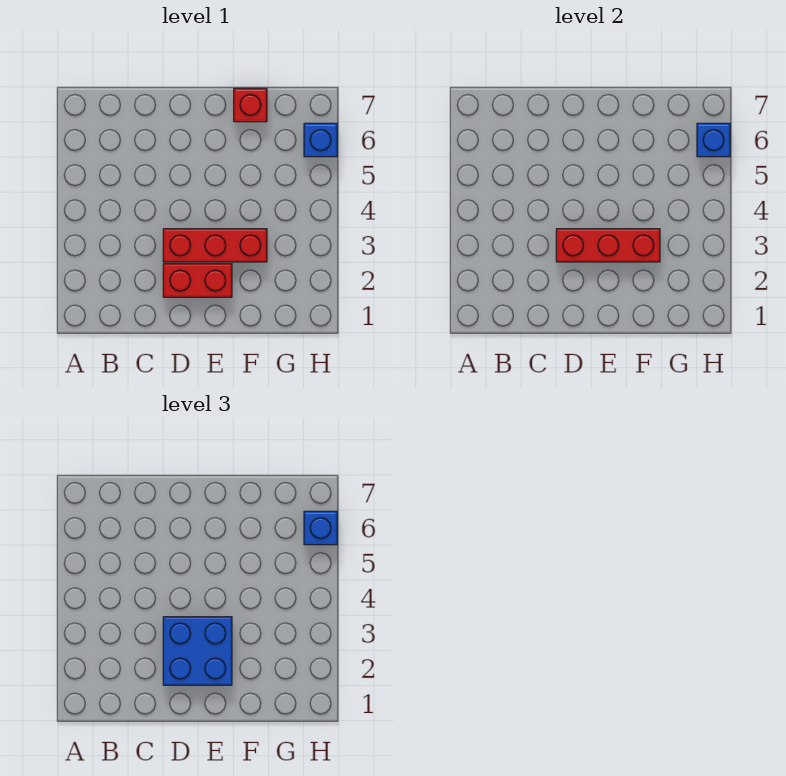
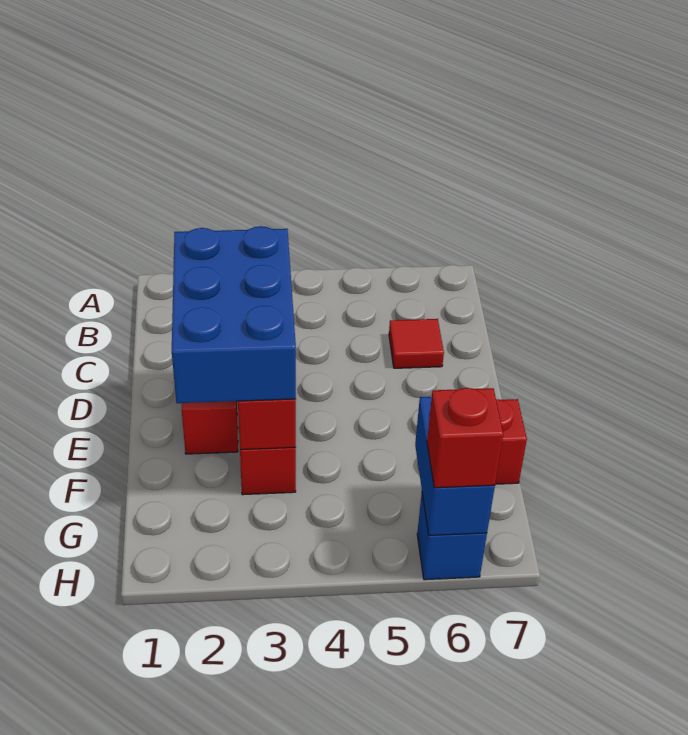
none -> red 1x1 tile [389,319,444,368]
blue 2x2 brick [163,617,232,685] -> blue 2x3 brick [172,226,296,403]
blue 1x1 brick [697,123,730,157] -> blue 1x2 brick [415,397,495,535]
blue 1x1 brick [304,511,337,545] -> red 1x1 brick [427,388,503,488]

